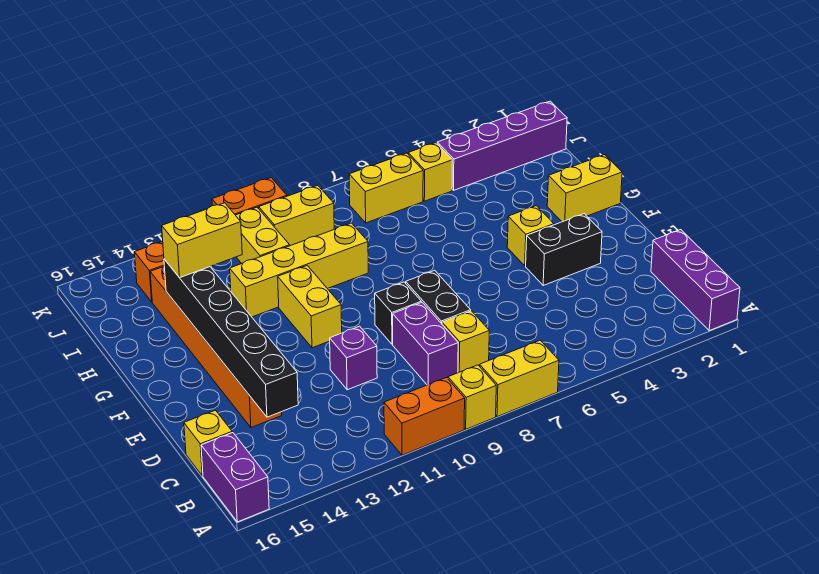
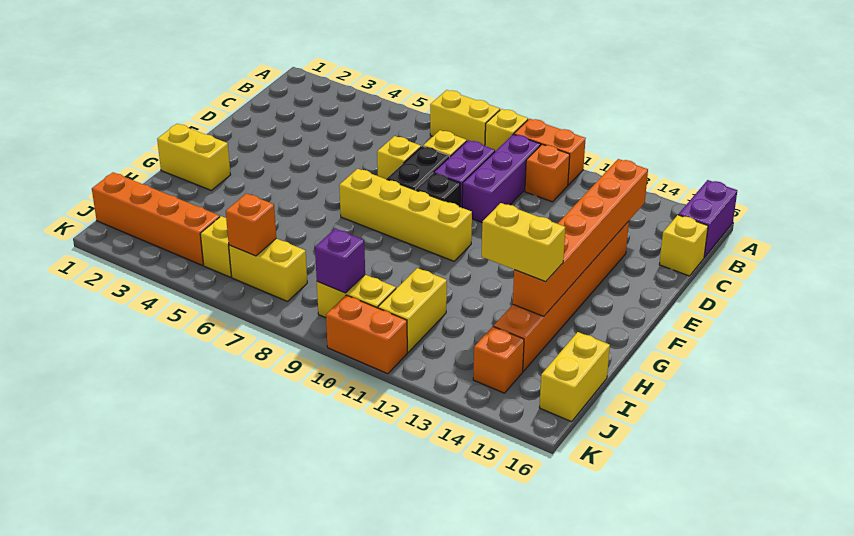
purple 1x3 brick [651,230,740,331] -> purple 1x3 brick moved to [462,134,541,222]
none -> orange 1x1 brick [525,144,570,202]
black 1x6 brick [164,259,298,417] -> orange 1x6 brick [513,159,648,316]
purple 1x1 brick [330,326,377,390] -> purple 1x1 brick moved to [315,229,365,293]
black 1x2 brick [526,214,602,285] -> none
yellow 1x1 brick [507,206,554,266] -> yellow 1x1 brick moved to [377,136,421,179]
yellow 1x2 brick [278,266,342,348] -> yellow 1x2 brick moved to [539,332,610,422]
yellow 1x4 brick [230,223,368,317] -> yellow 1x4 brick moved to [339,169,472,261]
purple 1x4 brick [437,101,567,190] -> orange 1x4 brick [92,172,220,265]
none -> orange 1x1 brick [226,194,276,256]

